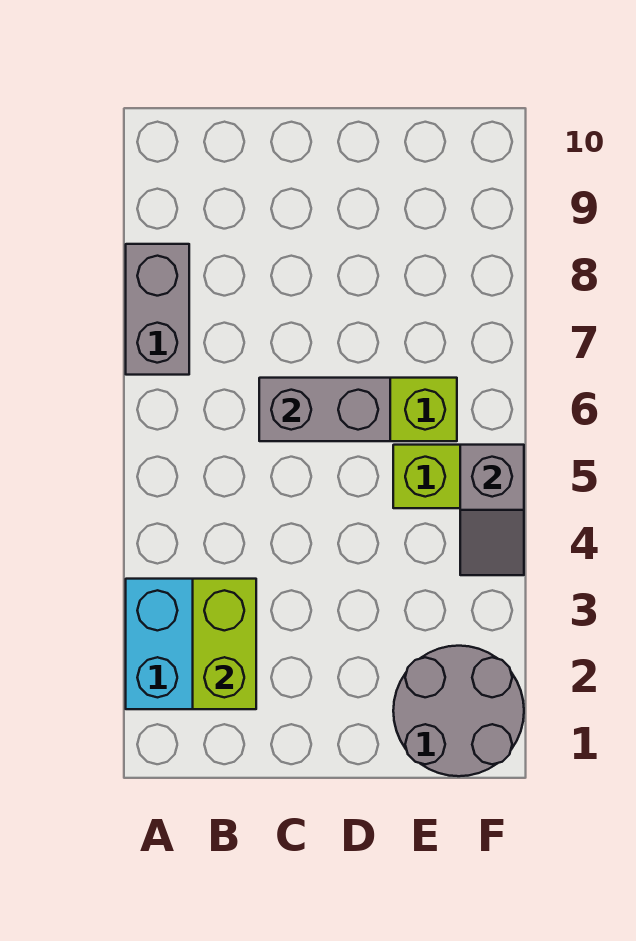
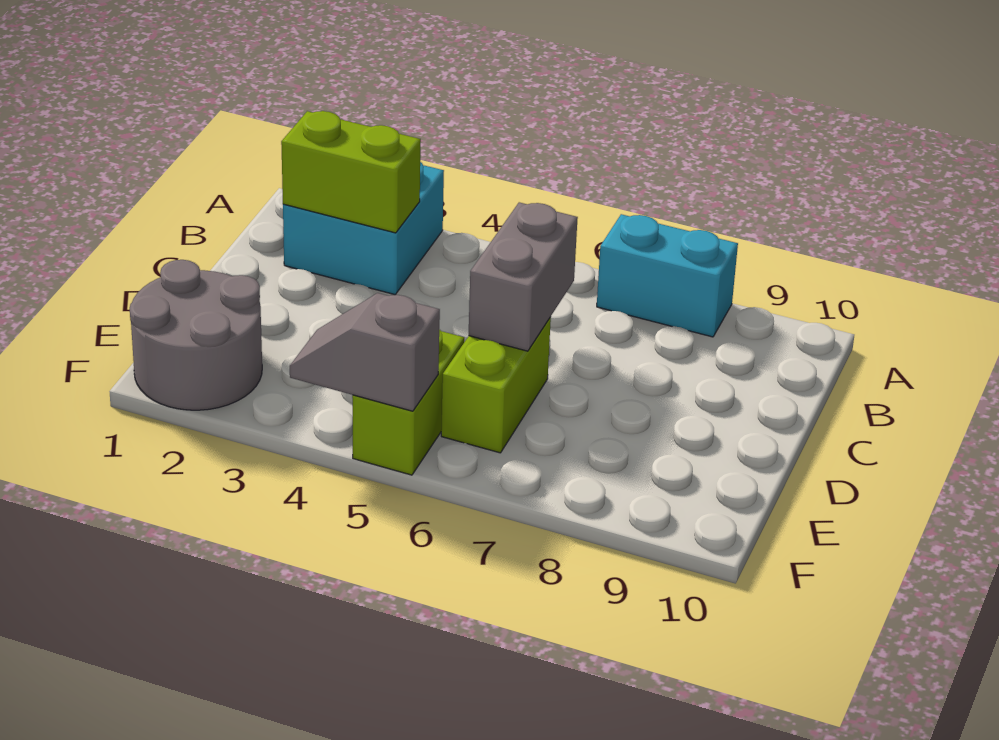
grey 1x2 brick [126,244,189,375] -> cyan 1x2 brick [597,214,738,337]

